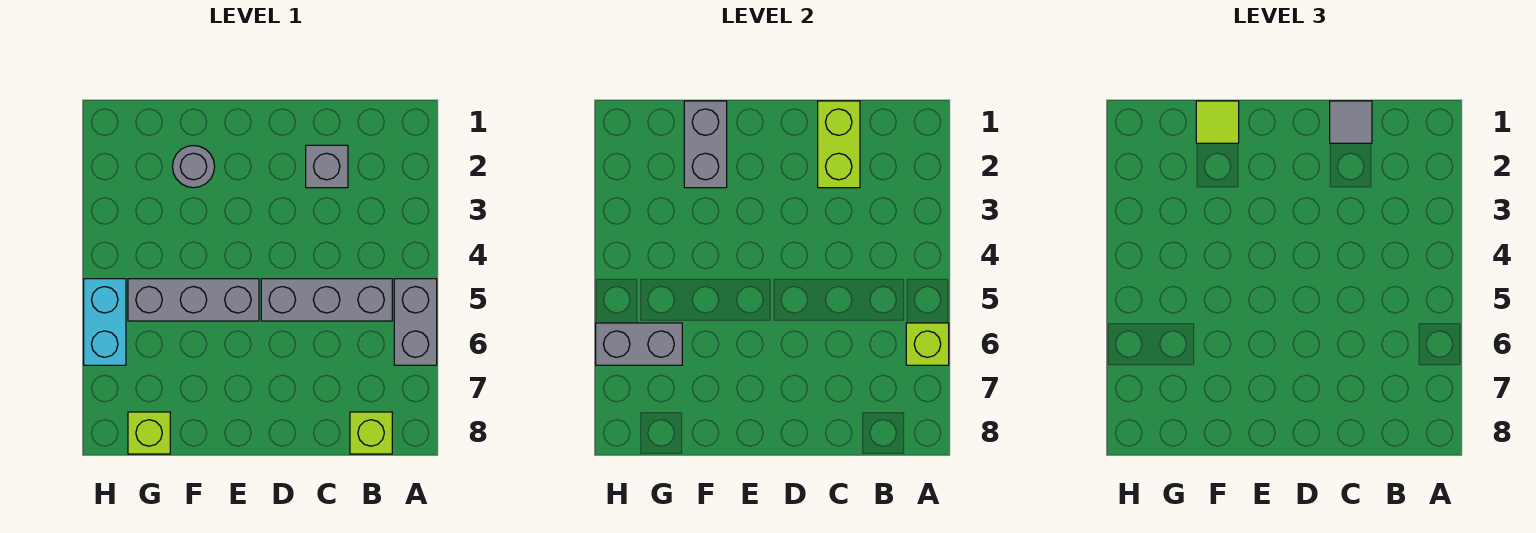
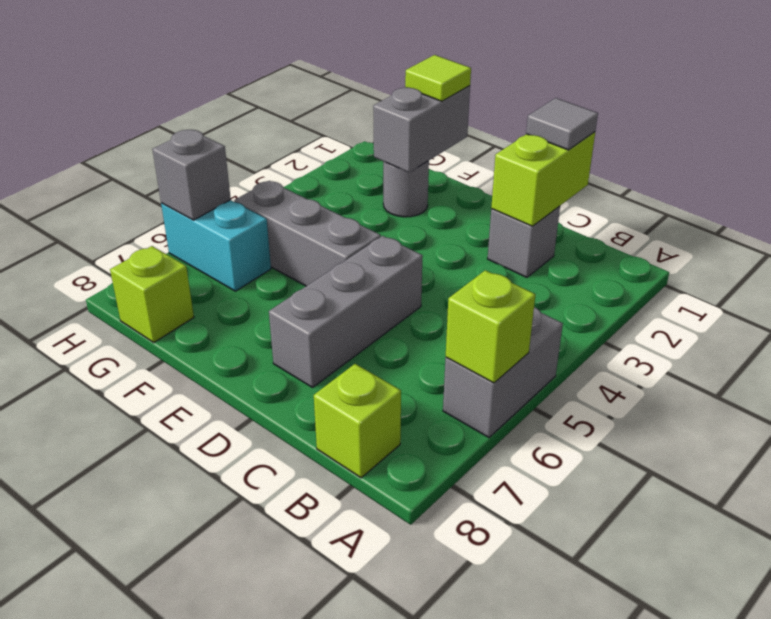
grey 1x3 brick [261,279,392,321] -> grey 1x3 brick turned to [269,236,423,387]
grey 1x2 brick [596,323,682,365] -> grey 1x1 brick [152,130,231,220]
cyan 1x2 brick [84,279,126,365] -> cyan 1x2 brick turned to [161,200,271,291]

